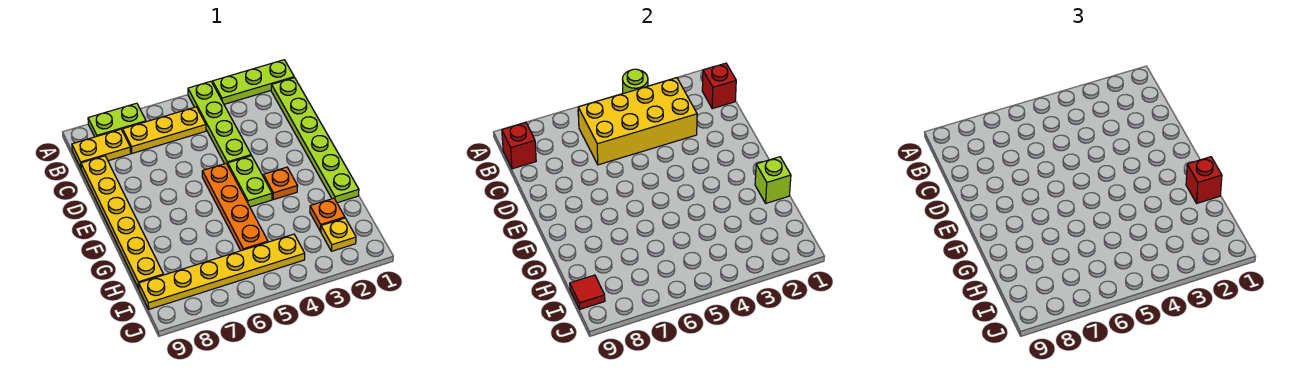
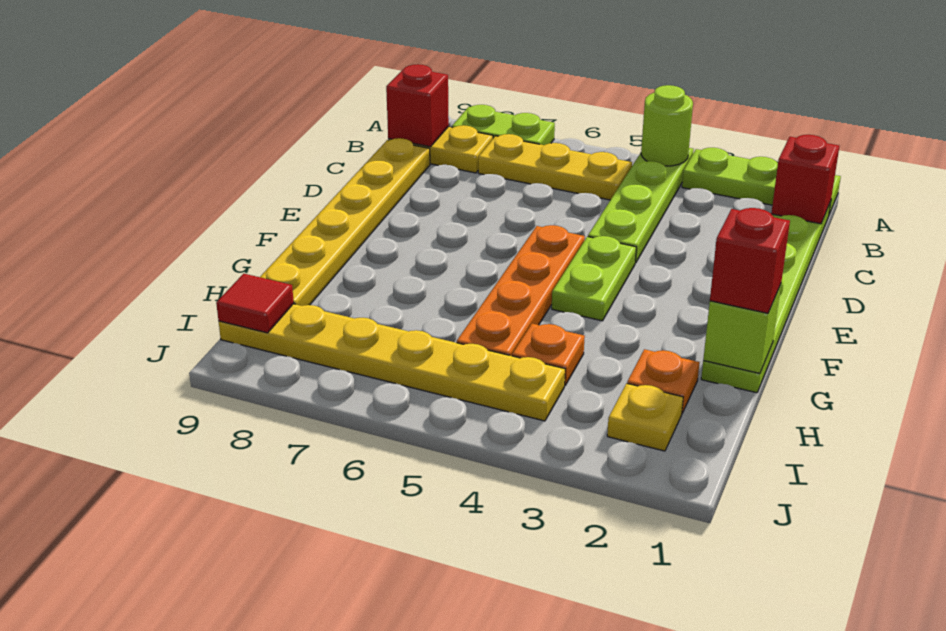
yellow 2x4 brick [578,78,697,165] -> none
orange 1x1 plate [263,167,297,200] -> orange 1x1 plate moved to [512,324,585,385]

